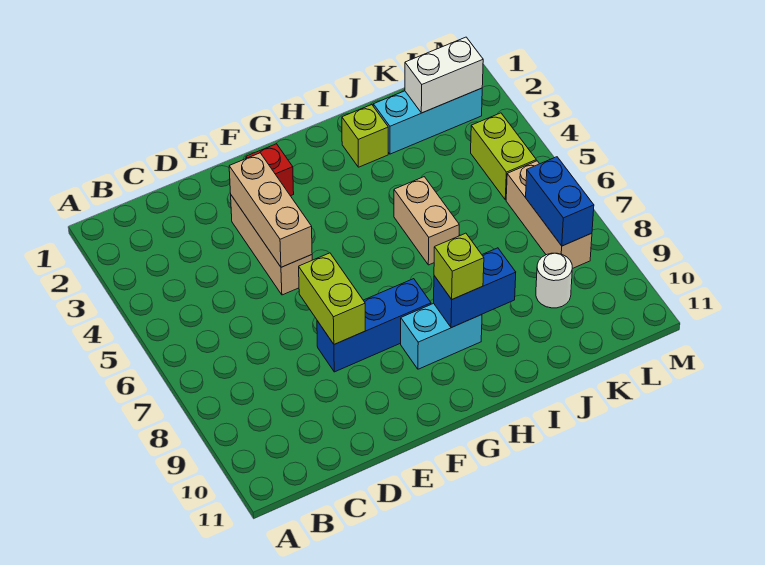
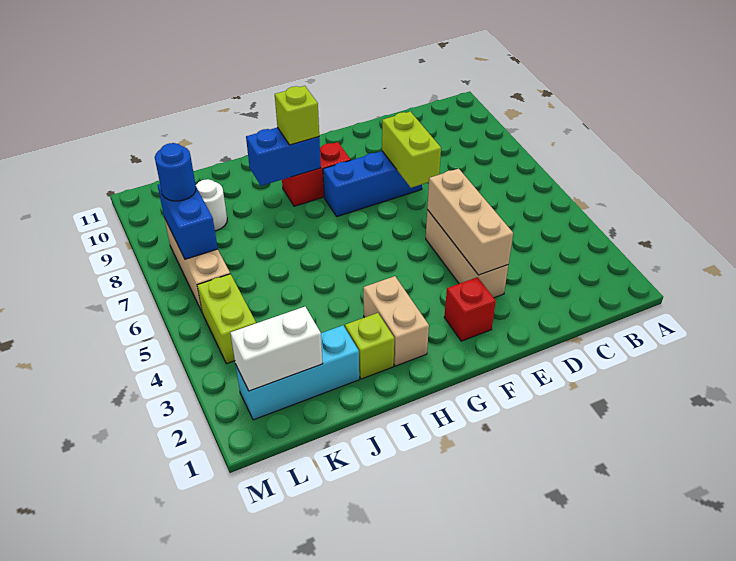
cyan 1x2 brick [401,303,482,369] -> red 1x2 brick [282,142,351,206]
tan 1x2 brick [394,177,459,265] -> tan 1x2 brick moved to [363,276,429,366]
none -> blue 1x1 round brick [155,143,196,201]

